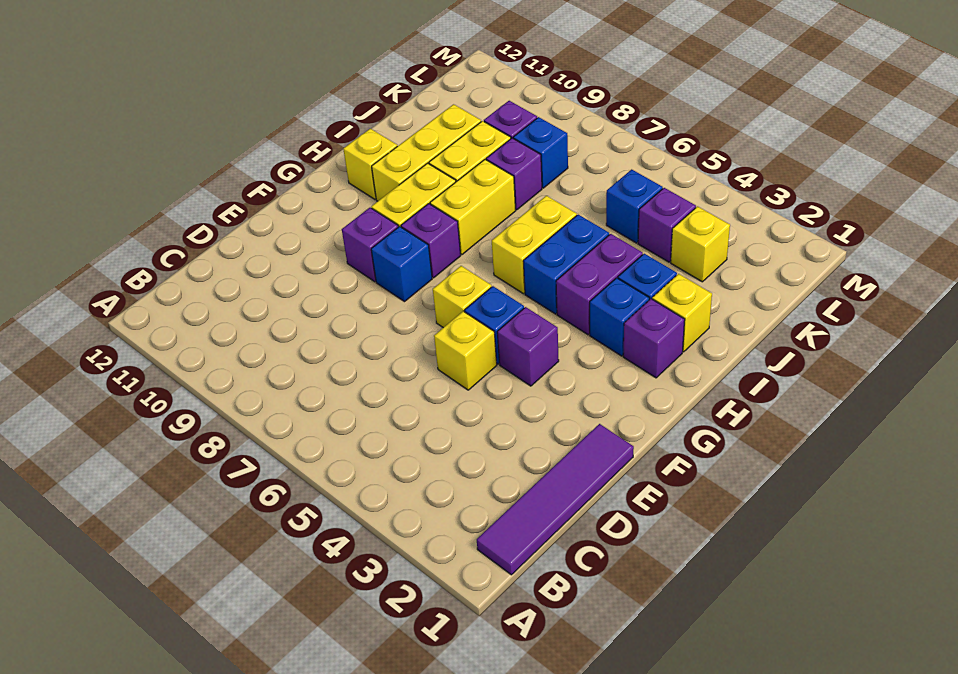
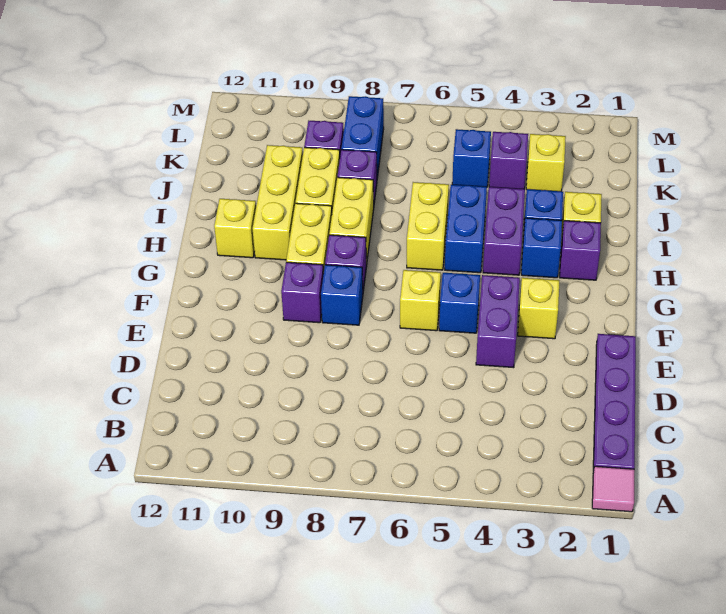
none -> pink 1x1 tile [592,466,635,512]
purple 1x4 tile [477,424,634,575] -> purple 1x4 plate [593,334,636,471]
yellow 1x1 brick [434,311,497,390] -> yellow 1x1 brick moved to [518,278,559,339]
purple 1x1 brick [497,307,559,386] -> purple 1x2 brick [476,275,520,368]
blue 1x1 brick [513,117,568,188] -> blue 1x2 brick [341,96,384,178]

